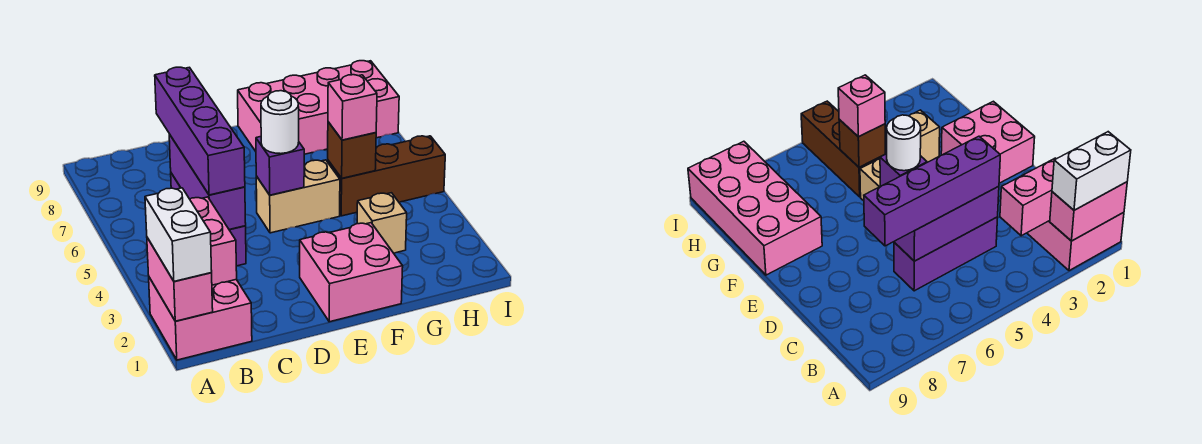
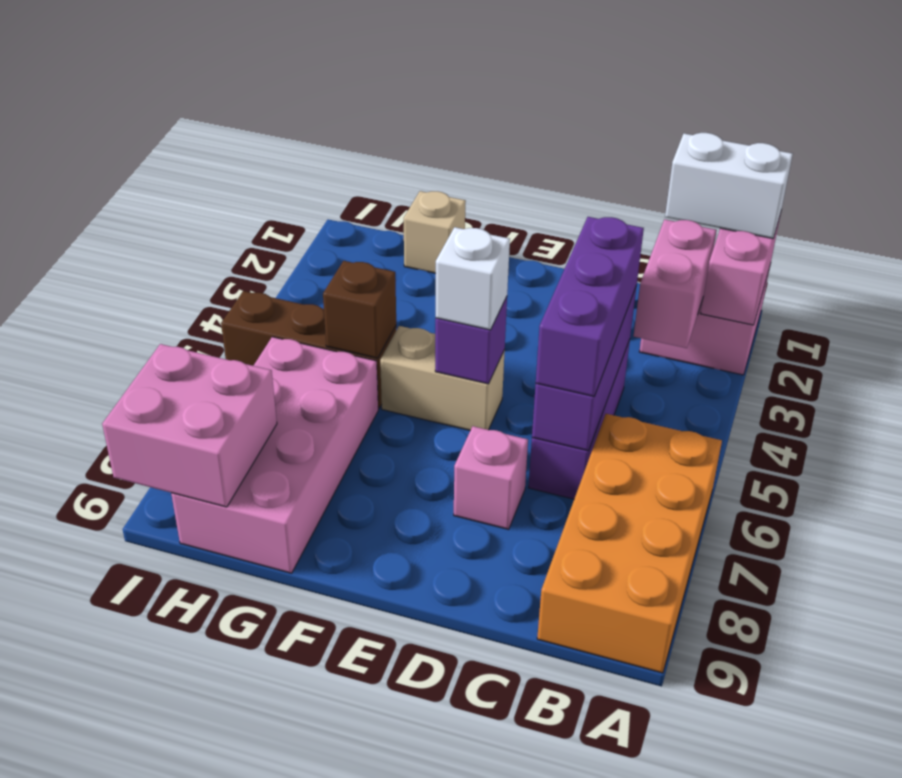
white 1x2 brick [145,188,212,282] -> white 1x2 brick turned to [665,133,793,238]
none -> orange 2x4 brick [537,414,722,673]
purple 1x4 brick [155,67,245,195] -> purple 1x3 brick [536,217,644,396]
pink 2x2 brick [300,223,403,322] -> pink 2x2 brick moved to [102,344,277,507]
white 1x1 round brick [261,91,299,154] -> white 1x1 brick [436,227,510,330]
pink 2x4 brick [238,61,399,154] -> pink 2x4 brick turned to [171,337,378,573]
tan 1x1 brick [357,193,407,253] -> tan 1x1 brick moved to [404,191,466,273]
pink 1x1 brick [328,75,377,140] -> pink 1x1 brick moved to [454,426,528,529]

